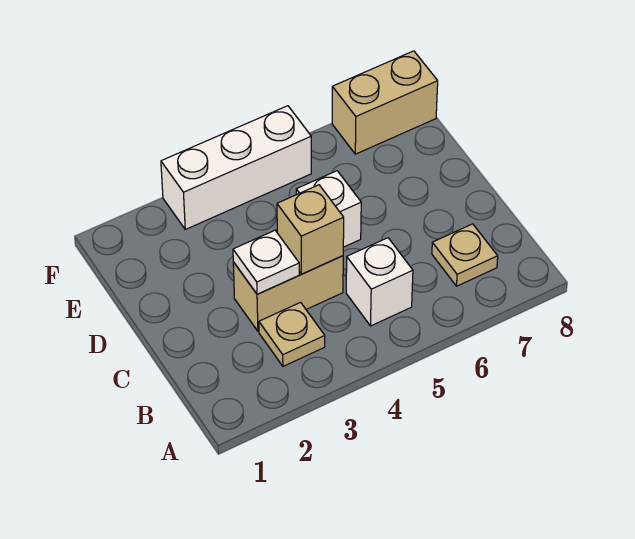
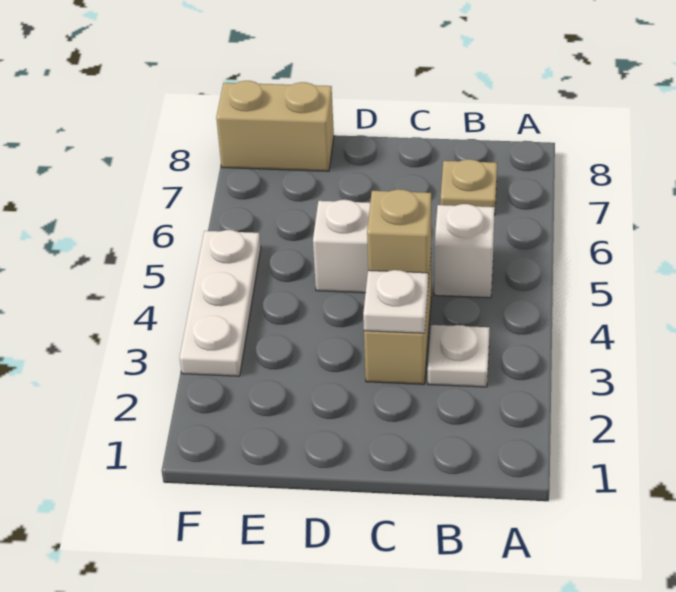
tan 1x1 plate [259,302,325,366] -> white 1x1 plate [428,325,490,387]
white 1x3 brick [161,106,311,229] -> white 1x3 plate [180,230,261,376]
tan 1x2 brick [332,51,438,154] -> tan 1x2 brick turned to [216,81,334,171]

